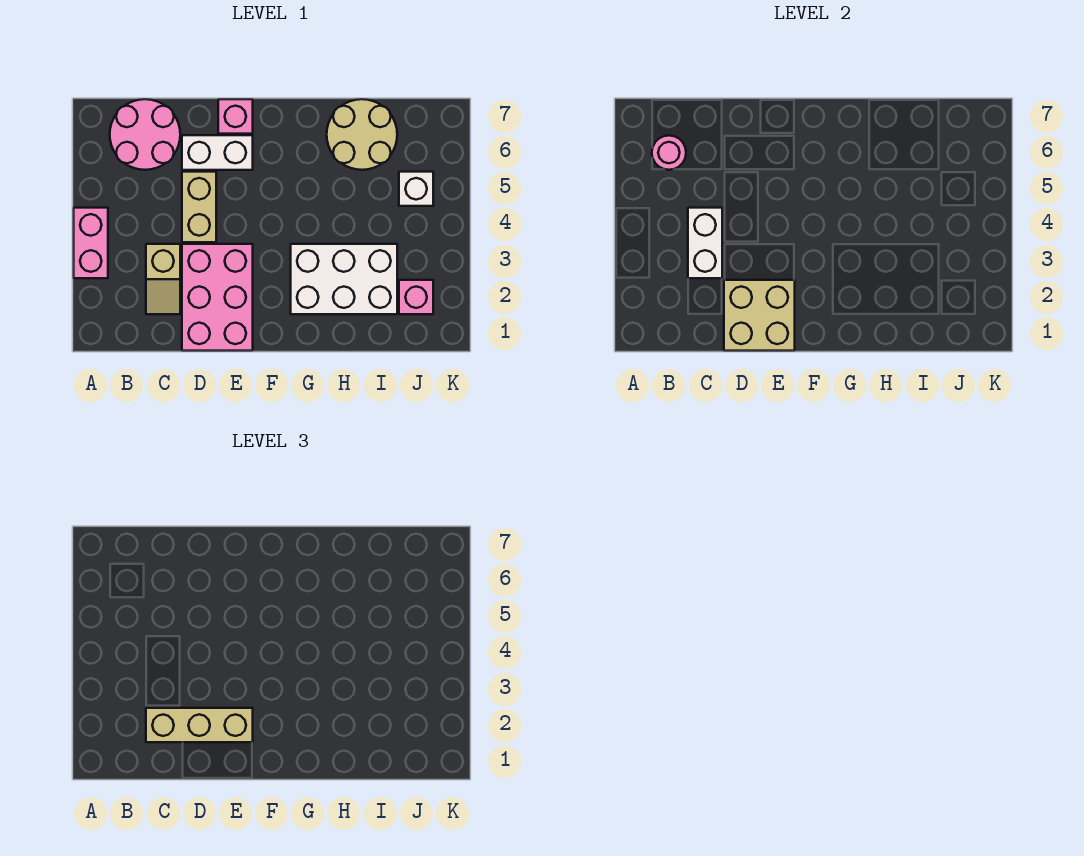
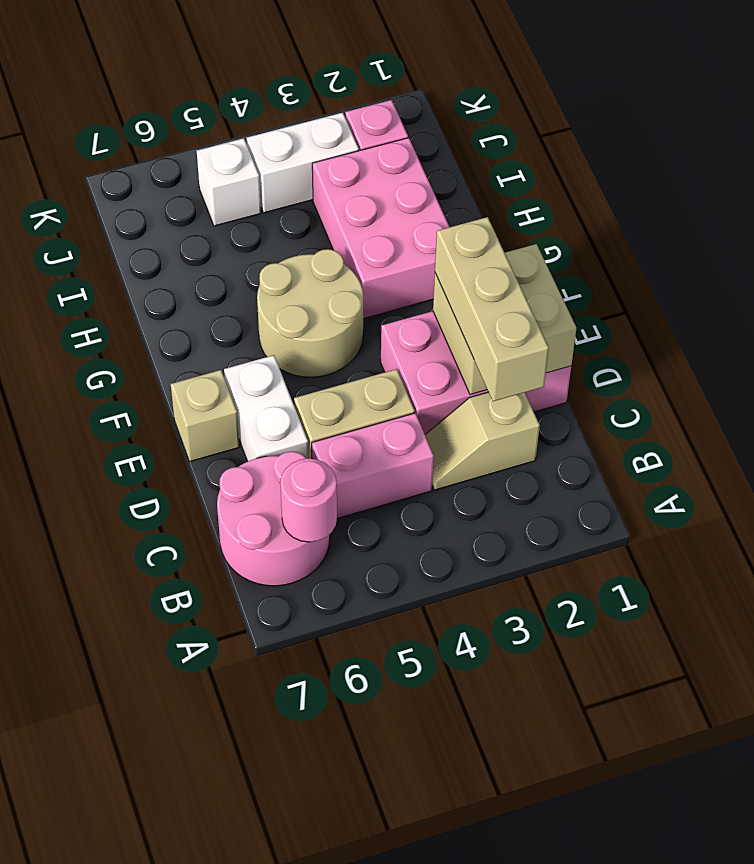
pink 1x2 brick [74,208,108,278] -> pink 1x2 brick moved to [312,413,434,518]
tan 1x2 slope [146,244,180,314] -> tan 1x2 slope turned to [425,392,540,490]
white 1x2 brick [688,208,722,278] -> white 1x2 brick moved to [246,113,359,213]
pink 1x1 brick [218,99,253,134] -> tan 1x1 brick [171,370,239,462]
white 2x3 brick [291,244,397,314] -> pink 2x3 brick [312,138,449,319]
tan 2x2 round brick [327,99,397,170] -> tan 2x2 round brick moved to [257,249,363,377]

